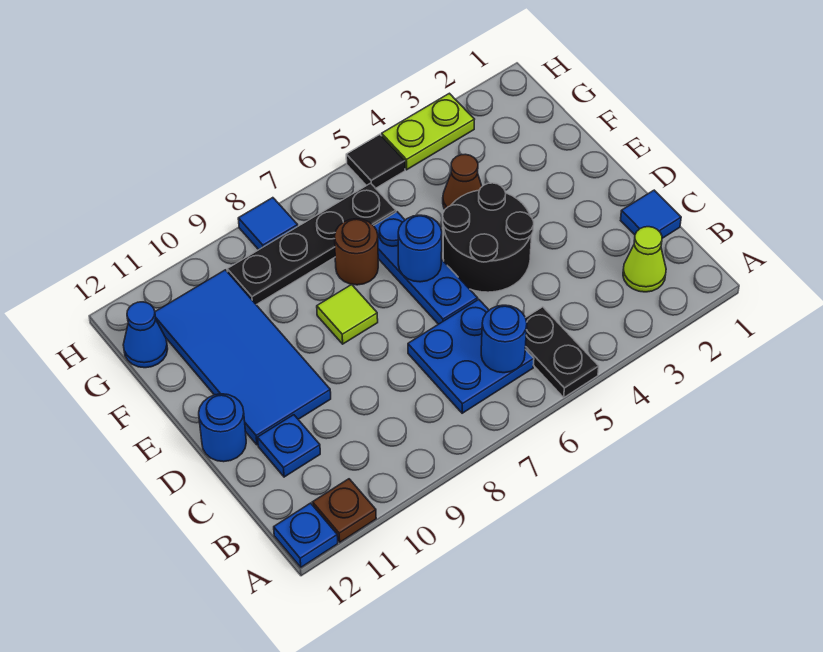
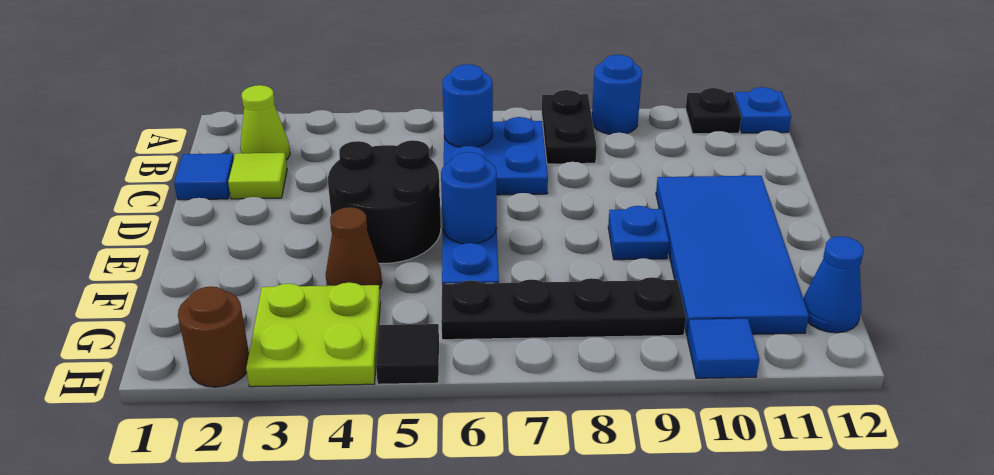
black 1x2 plate [525,307,599,397] -> black 1x2 plate moved to [541,90,597,164]
brown 1x1 plate [313,479,376,542] -> black 1x1 plate [686,88,742,134]
blue 1x1 plate [258,415,320,477] -> blue 1x1 plate moved to [608,206,669,260]
blue 1x1 round brick [199,394,246,462] -> blue 1x1 round brick moved to [592,55,642,134]
lime 1x1 tile [317,285,378,344] -> lime 1x1 tile moved to [228,153,287,199]
brown 1x1 round brick [335,219,378,285] -> brown 1x1 round brick moved to [178,286,249,387]
lime 1x2 plate [382,93,475,170] -> lime 2x2 plate [246,283,381,387]
blue 1x1 tile [238,198,298,250] -> blue 1x1 tile moved to [687,319,759,378]

